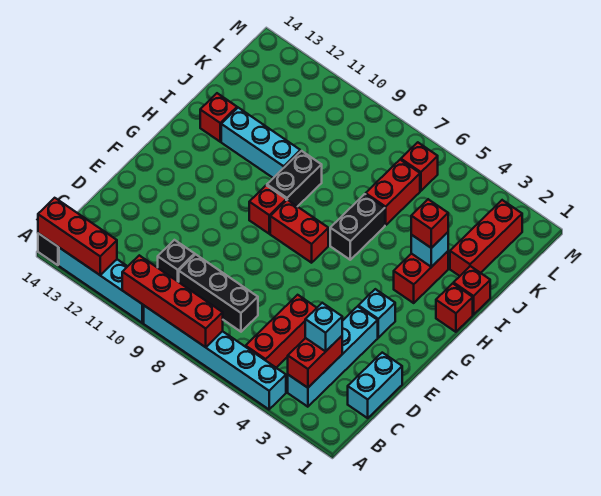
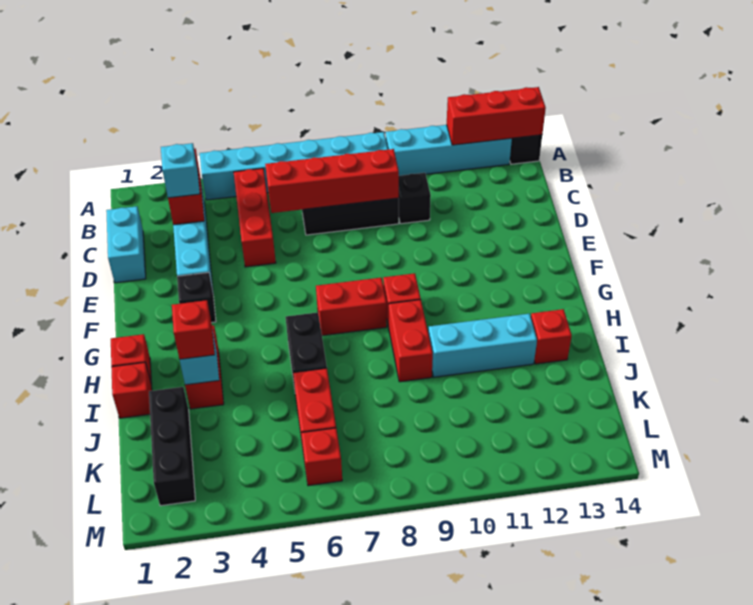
red 1x4 brick [122,255,223,347] -> red 1x4 brick moved to [265,149,399,213]
cyan 1x1 brick [358,289,395,338] -> black 1x1 brick [177,272,216,323]
black 1x2 brick [267,151,322,207] -> red 1x2 brick [389,300,433,382]
red 1x3 brick [450,200,522,276] -> black 1x3 brick [149,387,195,506]

